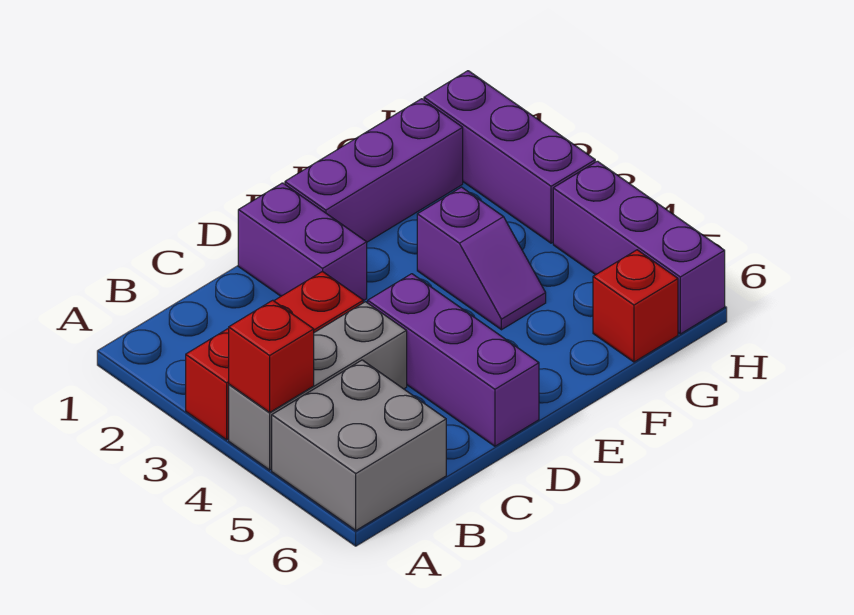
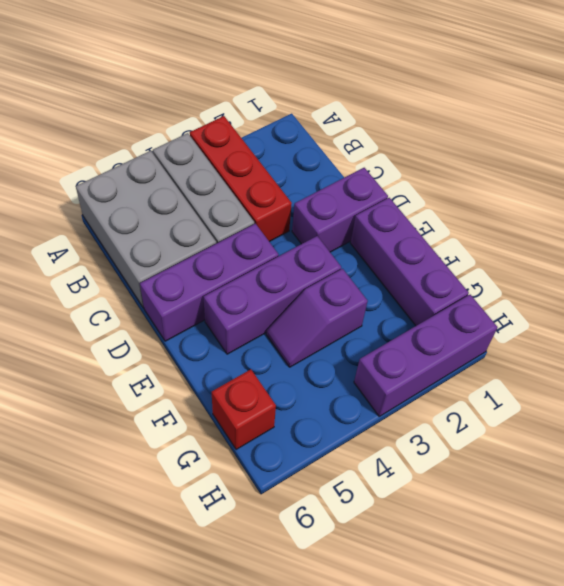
red 1x1 brick [229,300,314,412] -> none
grey 2x2 brick [272,360,446,530] -> grey 2x3 brick [76,151,216,308]
purple 1x3 brick [553,161,725,334] -> purple 1x3 brick moved to [204,236,341,354]

